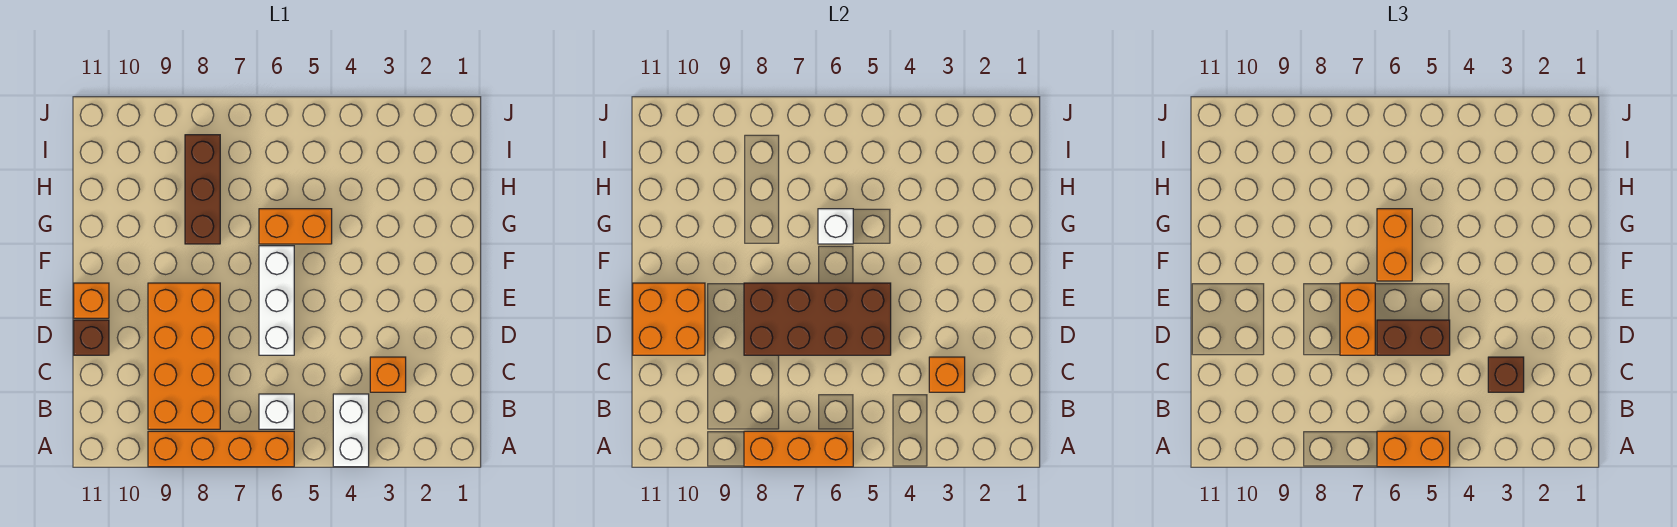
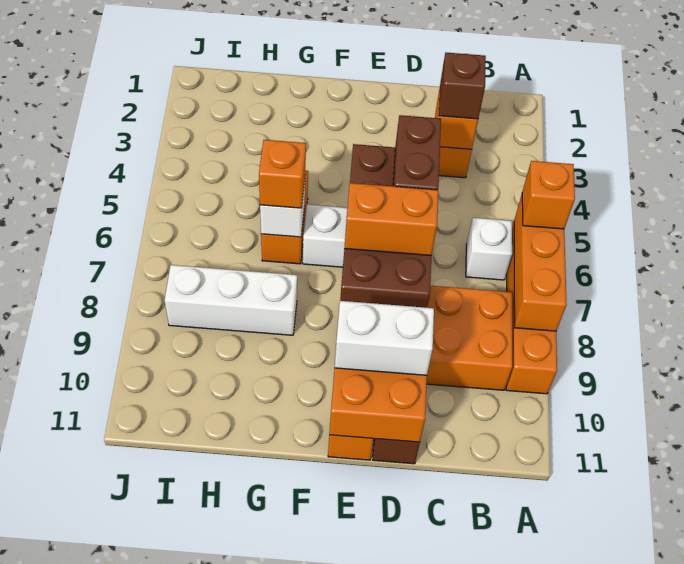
white 1x2 brick [333,394,369,467] -> white 1x2 brick moved to [335,301,434,375]
orange 1x2 brick [1377,431,1450,467] -> orange 1x1 brick [522,161,575,229]
orange 1x2 brick [1377,209,1412,281] -> orange 1x1 brick [259,140,306,208]
brown 1x3 brick [185,135,220,244] -> white 1x3 brick [165,265,297,335]

